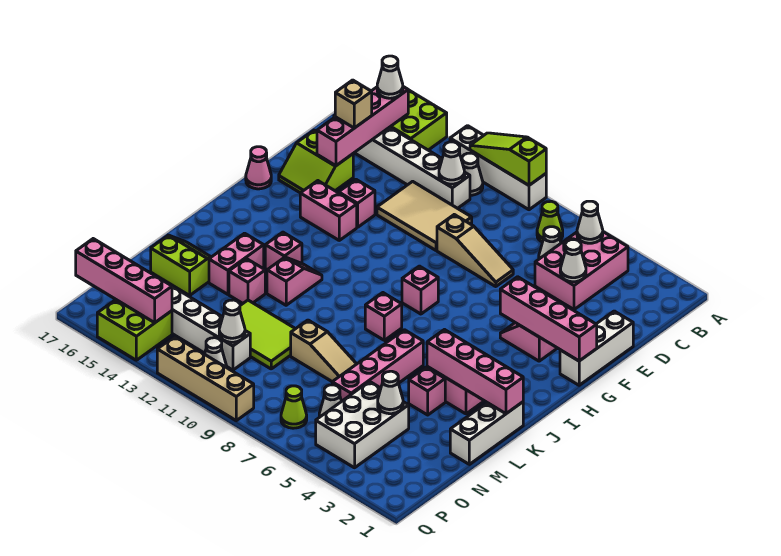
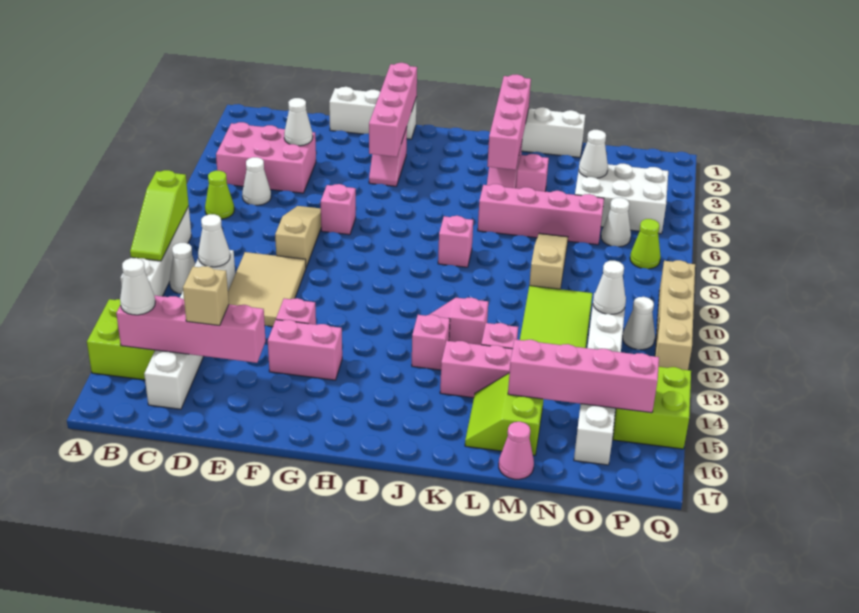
white 1x1 cone [577,201,603,243] -> none
lime 2x2 slope [279,130,353,193] -> none
pink 1x2 brick [300,181,357,240] -> pink 1x2 brick turned to [268,320,342,380]
pink 1x1 cone [246,147,271,189] -> pink 1x1 cone moved to [499,422,534,479]
pink 1x1 brick [402,266,438,314] -> pink 1x1 brick moved to [321,184,356,235]
pink 1x4 brick [76,239,172,323] -> pink 1x4 brick turned to [508,339,659,413]

